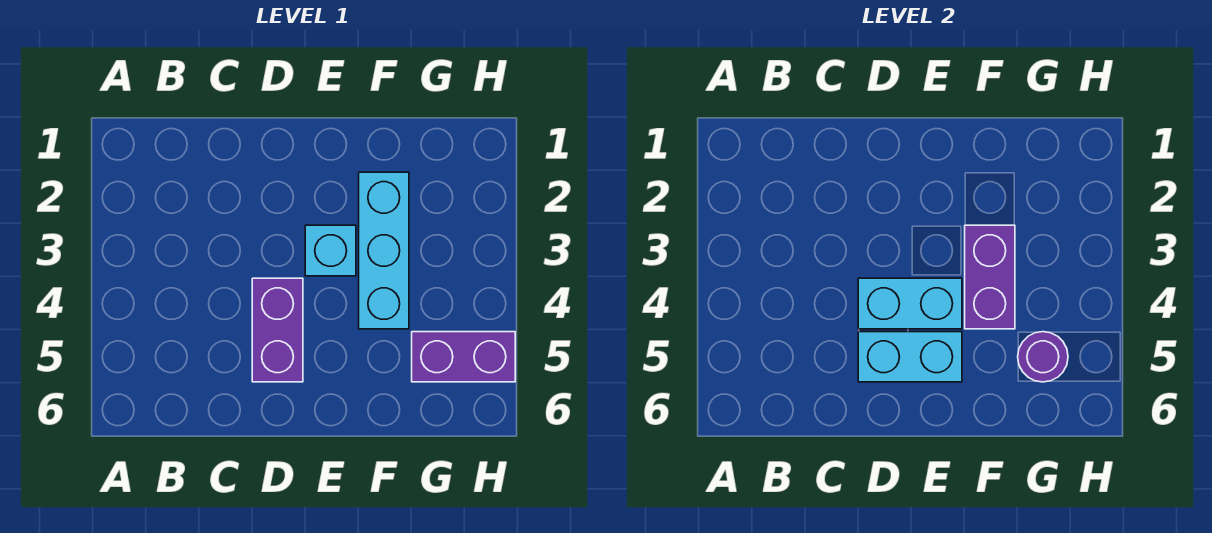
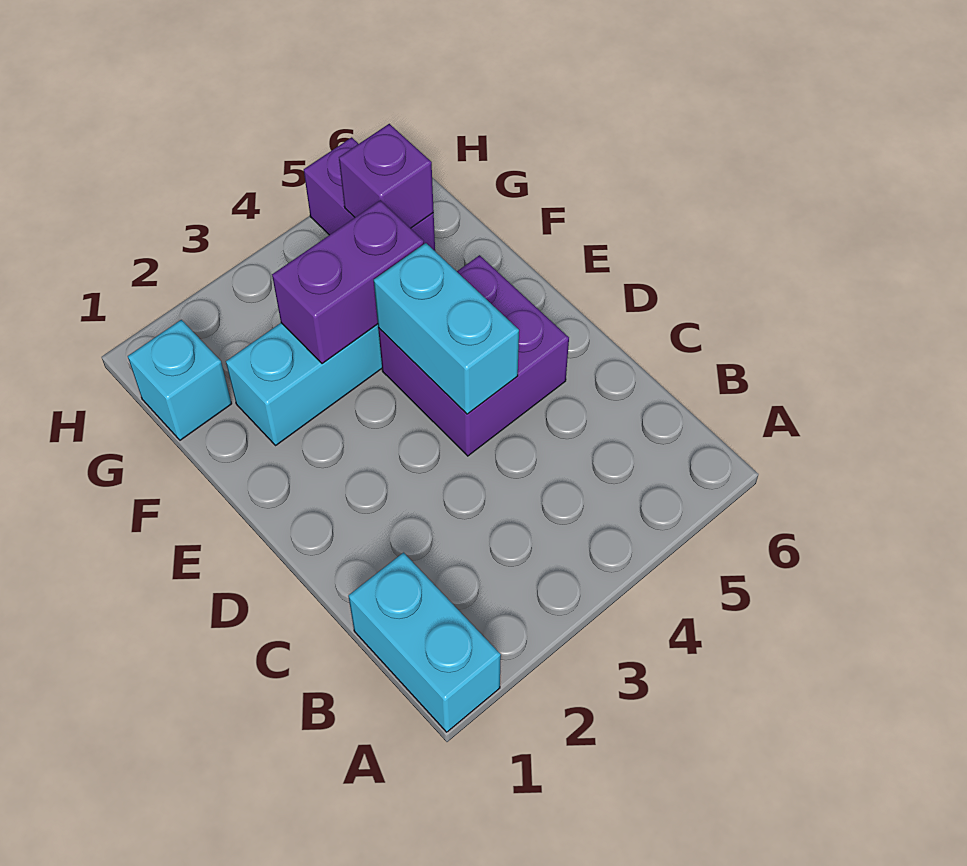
purple 1x2 brick [252,278,303,382] -> purple 2x2 brick [378,255,569,456]
cyan 1x2 brick [858,332,962,382] -> cyan 1x2 brick moved to [348,553,501,732]
cyan 1x1 brick [305,225,356,276] -> cyan 1x1 brick moved to [128,320,232,440]
purple 1x1 round brick [1018,332,1068,382] -> purple 1x1 brick [339,124,434,228]

